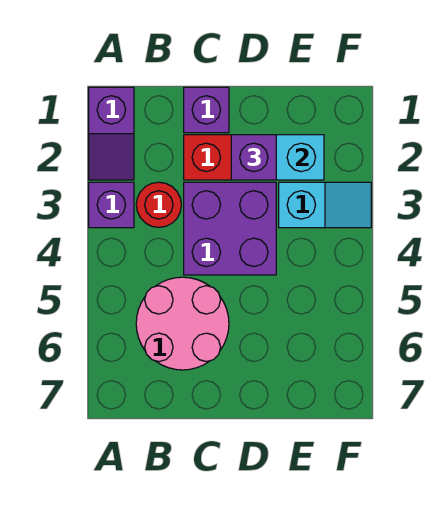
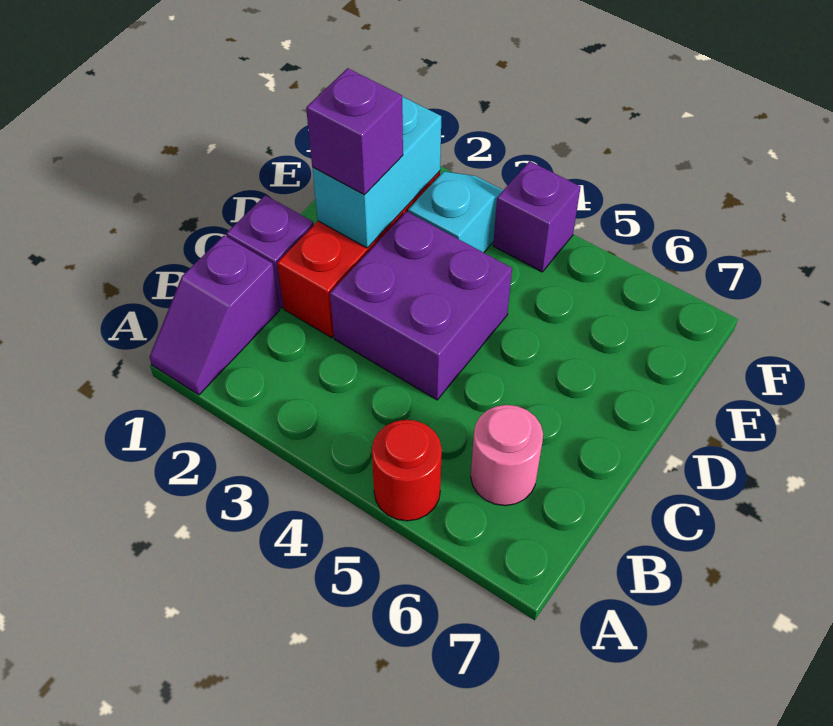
purple 1x2 slope [89,87,134,180] -> purple 1x2 slope turned to [149,236,280,395]
purple 1x1 brick [89,182,134,228] -> purple 1x1 brick moved to [493,161,581,272]
red 1x1 round brick [136,182,181,227] -> red 1x1 round brick moved to [372,420,442,521]
pink 2x2 round brick [136,277,229,370] -> pink 1x1 round brick [471,405,543,506]

